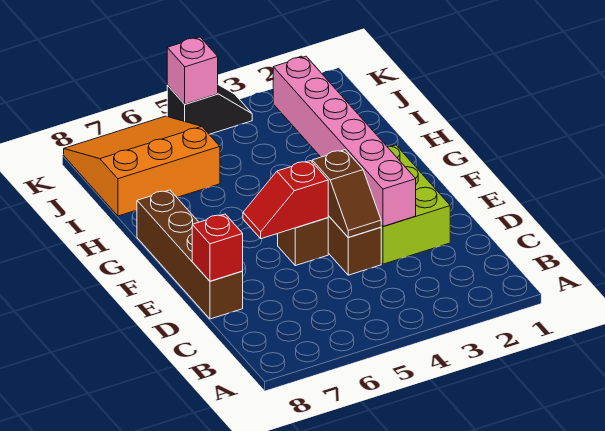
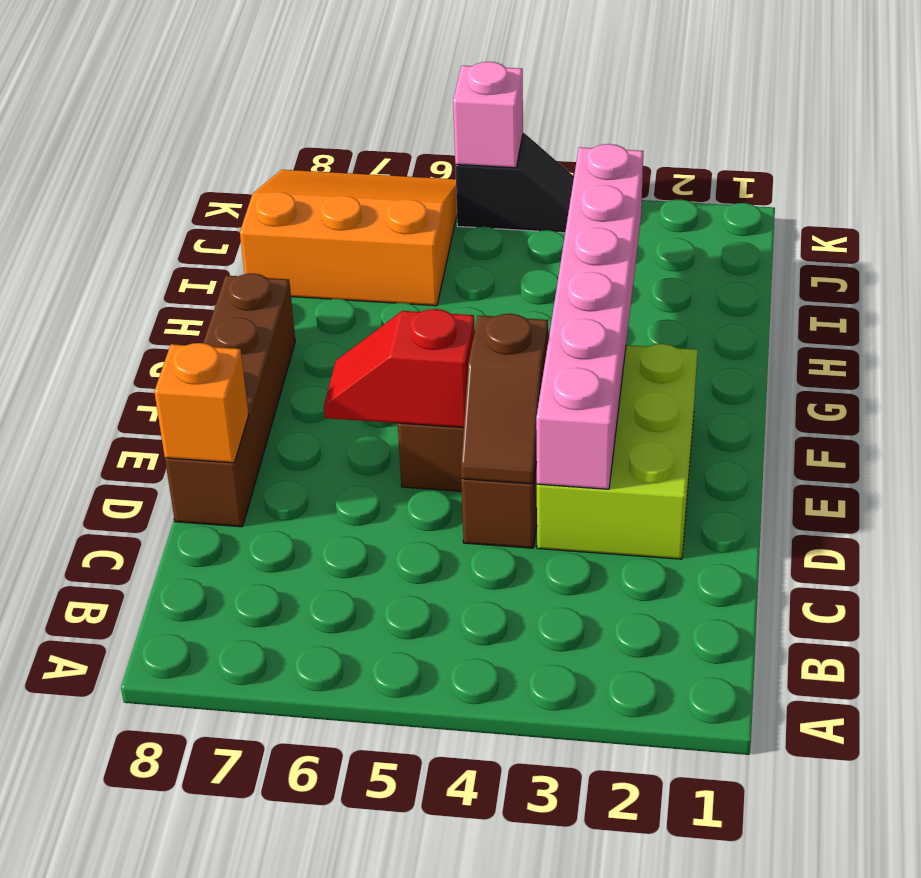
red 1x1 brick [192,214,243,281] -> orange 1x1 brick [154,343,249,463]

